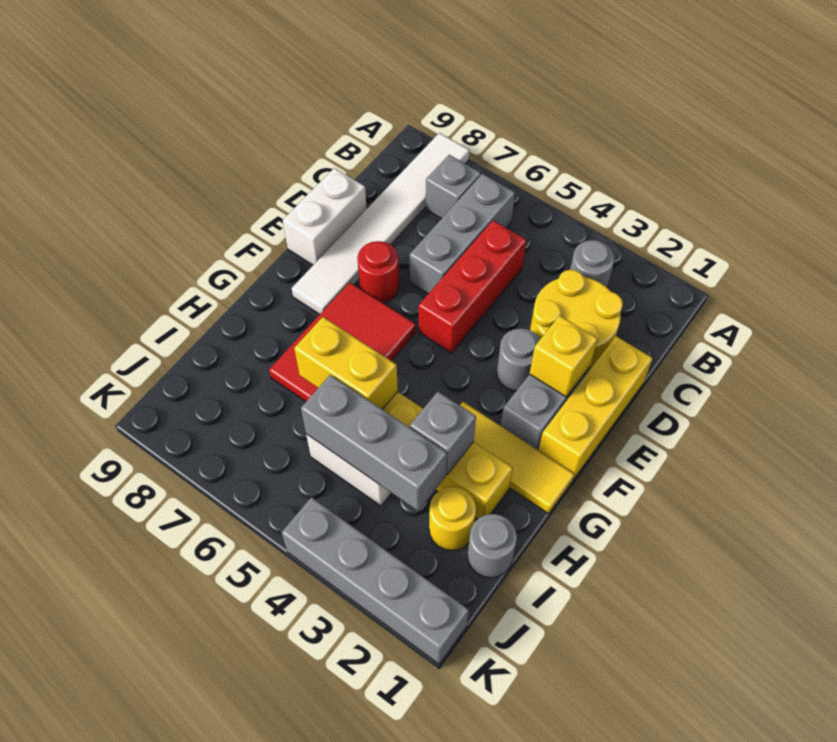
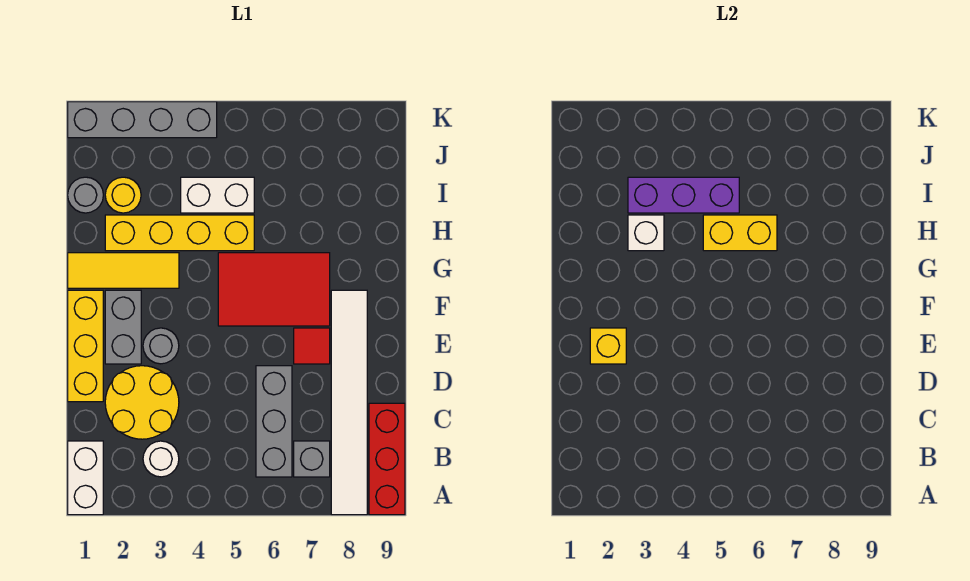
grey 1x1 round brick [570,240,614,287] -> white 1x1 round brick [143,441,179,477]
red 1x3 brick [419,220,526,353] -> red 1x3 brick moved to [369,403,405,515]
white 1x2 brick [283,168,367,265] -> white 1x2 brick moved to [68,441,103,515]
red 1x1 round brick [357,241,399,303] -> red 1x1 tile [294,328,330,364]
red 2x3 tile [269,282,416,401] -> red 2x3 tile turned to [218,253,330,326]
grey 1x1 brick [410,392,476,475] -> white 1x1 brick [628,215,664,251]
grey 1x3 brick [301,375,447,511] -> purple 1x3 brick [628,177,739,213]

